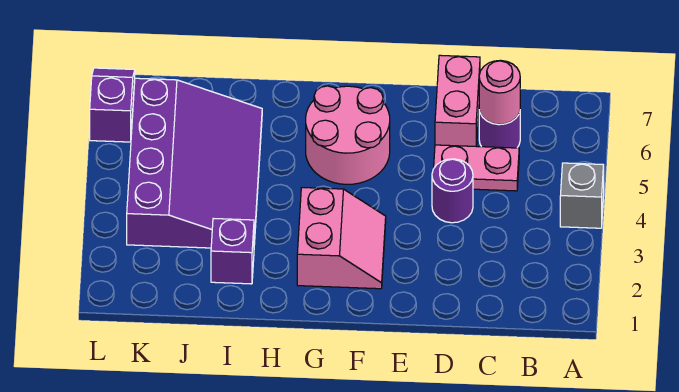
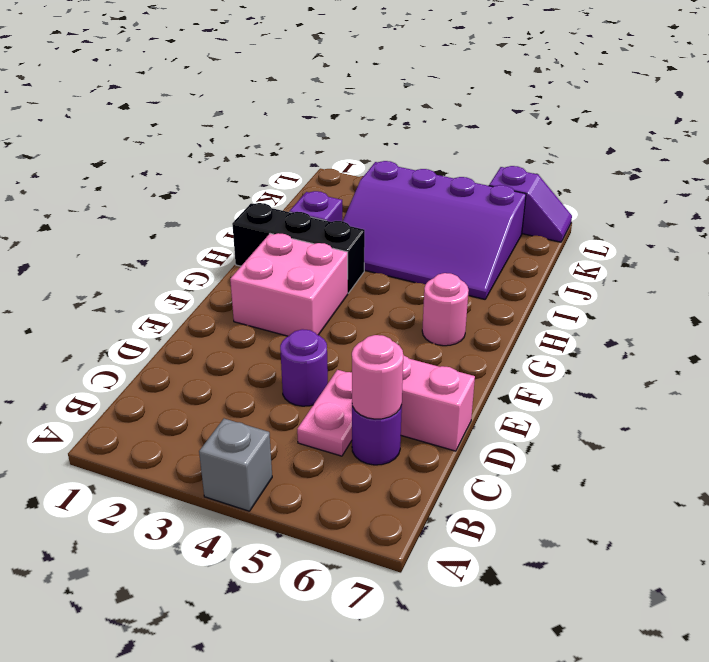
pink 2x2 slope [297,188,386,289] -> pink 2x2 brick [230,233,348,336]
pink 2x2 round brick [306,86,390,184] -> pink 1x1 round brick [422,273,469,346]
none -> black 1x3 brick [232,203,365,293]

